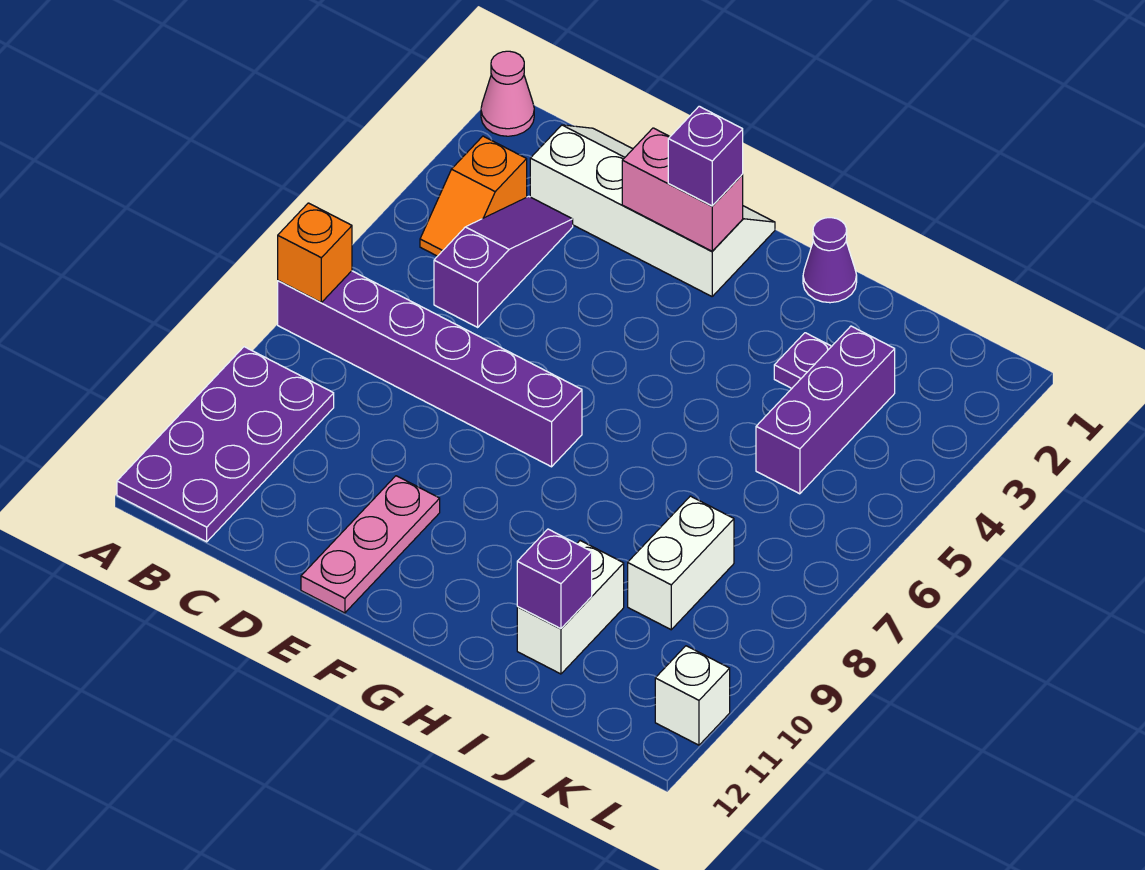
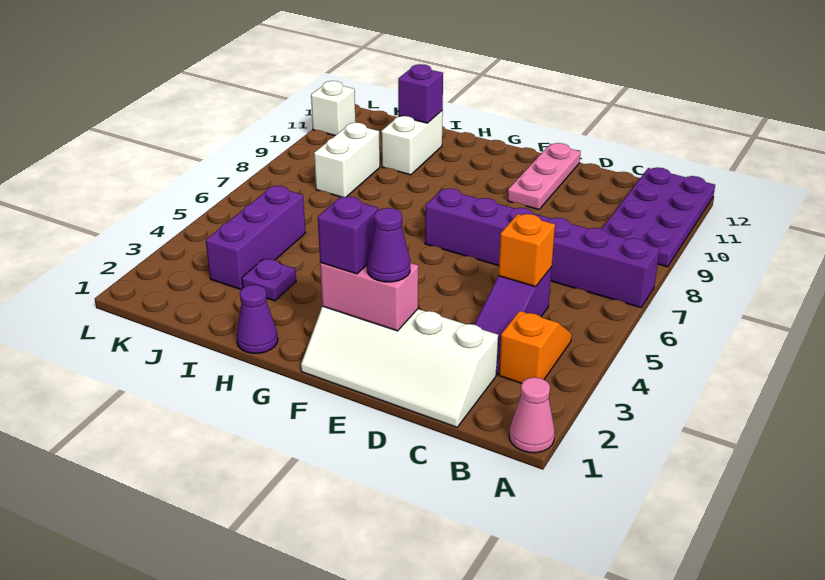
orange 1x1 brick [278,203,352,302] -> orange 1x1 brick moved to [498,214,555,287]
none -> purple 1x1 cone [367,208,410,282]

